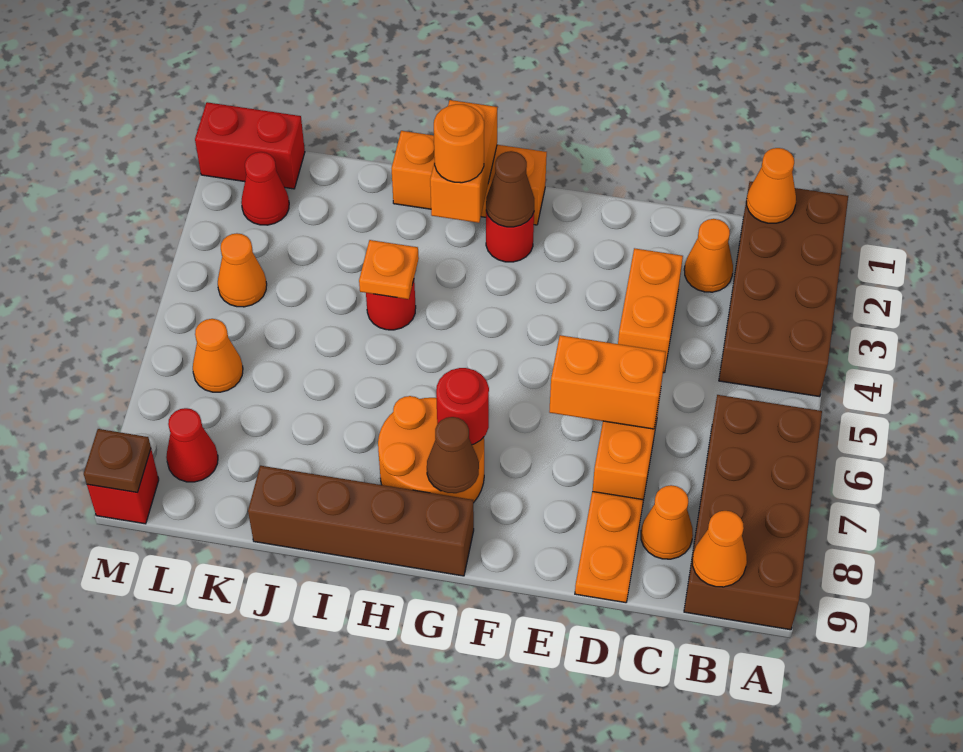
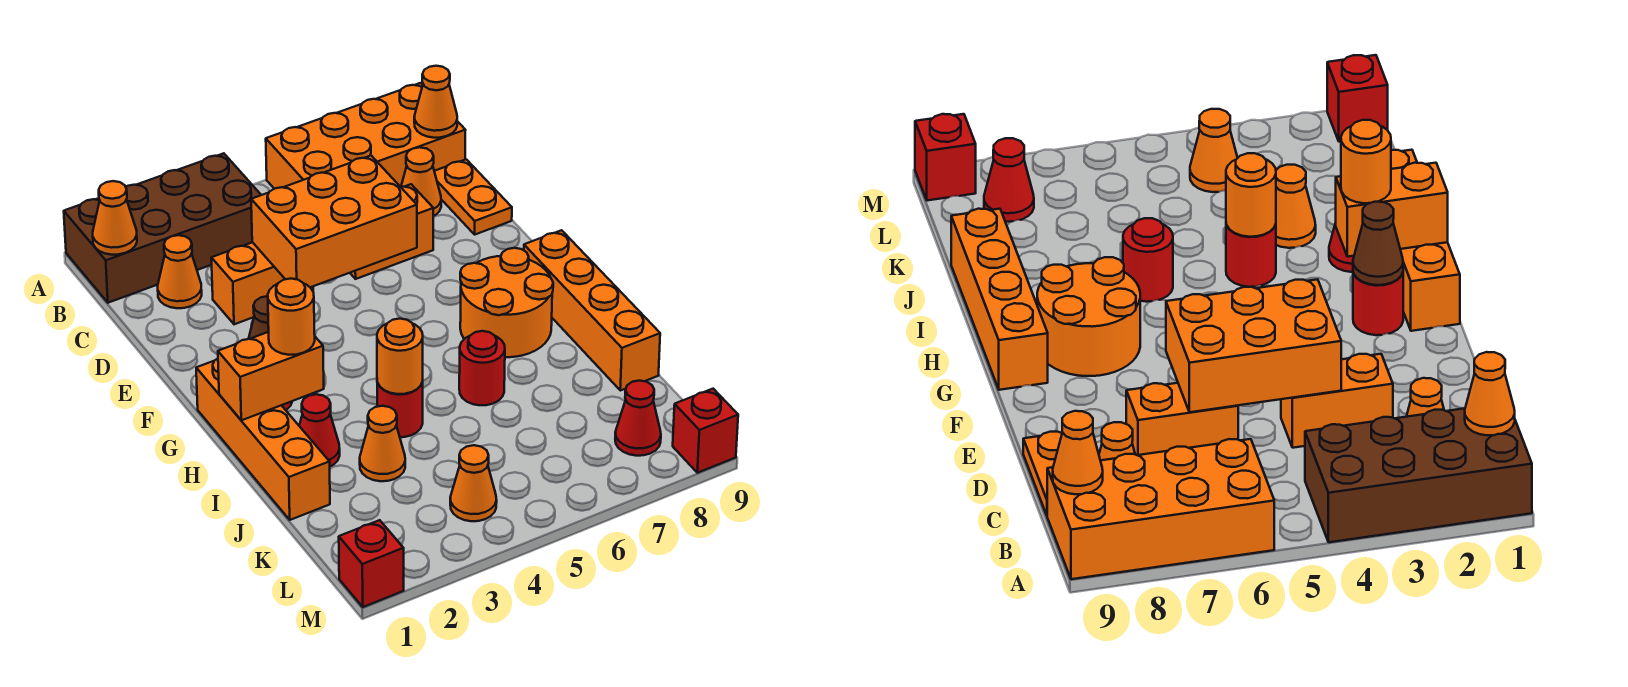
brown 2x4 brick [684,395,822,630] -> orange 2x4 brick [266,83,465,189]
orange 1x2 brick [549,335,666,429] -> orange 2x3 brick [251,156,417,287]
orange 1x2 plate [575,492,643,603] -> orange 1x2 plate turned to [434,159,512,234]
orange 1x3 brick [392,131,547,225] -> orange 1x4 brick [196,359,330,520]
red 1x1 round brick [436,368,489,445] -> red 1x1 round brick moved to [459,331,505,405]
brown 1x1 cone [427,417,479,493] -> none
brown 1x4 brick [248,466,474,576] -> orange 1x4 brick [524,230,660,391]
orange 1x1 plate [359,240,419,299] -> orange 1x1 round brick [377,319,423,394]
red 1x2 brick [195,102,305,189] -> red 1x1 brick [339,520,404,607]
red 1x1 cone [241,152,289,225] -> red 1x1 cone moved to [299,394,340,466]
orange 1x1 cone [193,319,243,392] -> orange 1x1 cone moved to [360,406,405,481]
brown 1x1 plate [84,429,151,493] -> none

